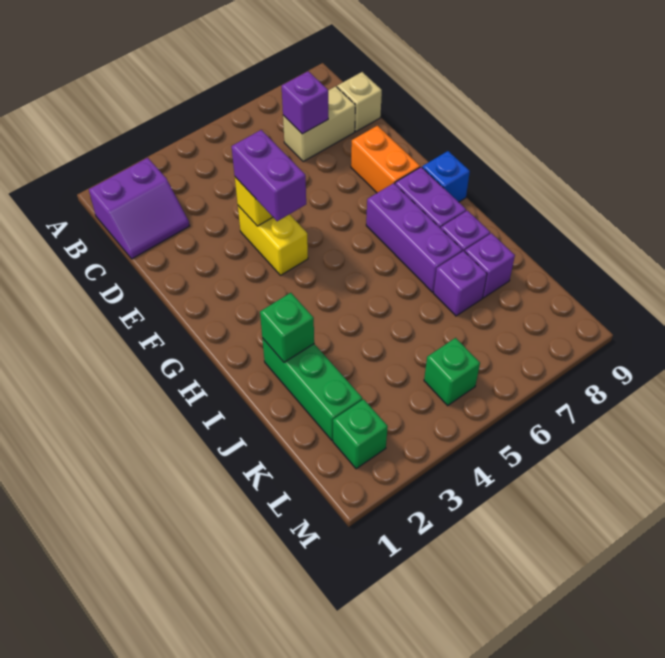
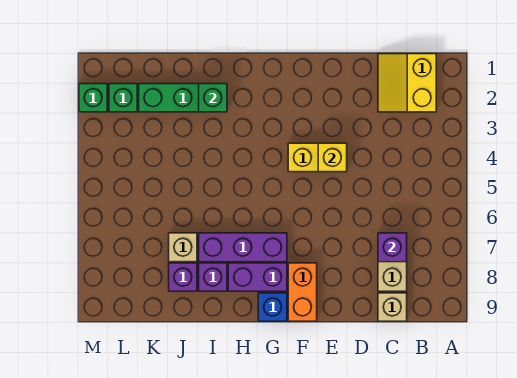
purple 2x2 slope [89,158,190,259] -> yellow 2x2 slope [378,54,436,112]
purple 1x2 brick [231,130,306,221] -> none
orange 1x2 brick [351,126,420,193] -> orange 1x2 brick turned to [288,263,317,321]
purple 1x1 brick [433,251,487,316] -> tan 1x1 brick [169,233,197,262]
green 1x1 brick [424,338,480,406] -> green 1x1 brick moved to [79,84,107,112]

